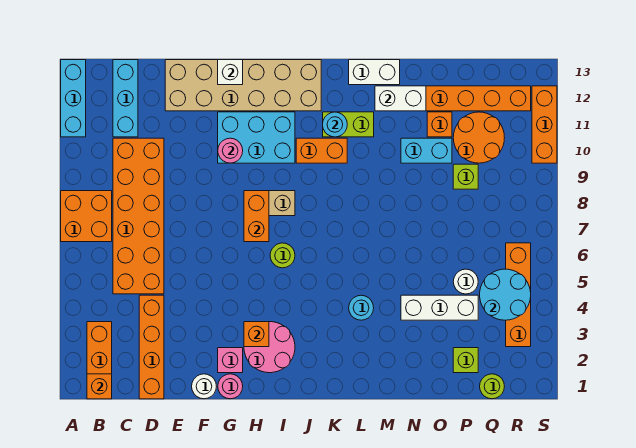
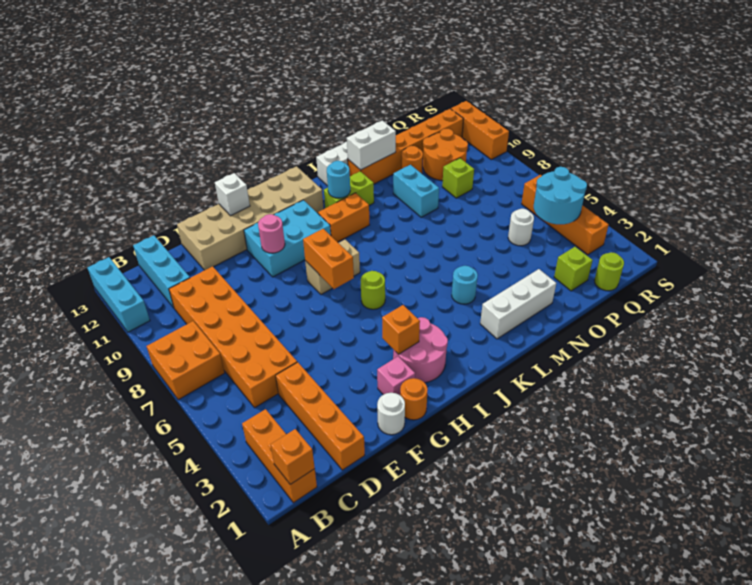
pink 1x1 round brick [218,374,243,399] -> orange 1x1 round brick [400,378,428,420]
white 1x3 brick [401,295,478,320] -> white 1x3 brick moved to [480,269,556,339]
cyan 1x2 brick [401,138,452,163] -> cyan 1x2 brick turned to [393,165,439,217]
orange 1x1 brick [427,112,452,137] -> orange 1x1 round brick [401,146,423,173]

